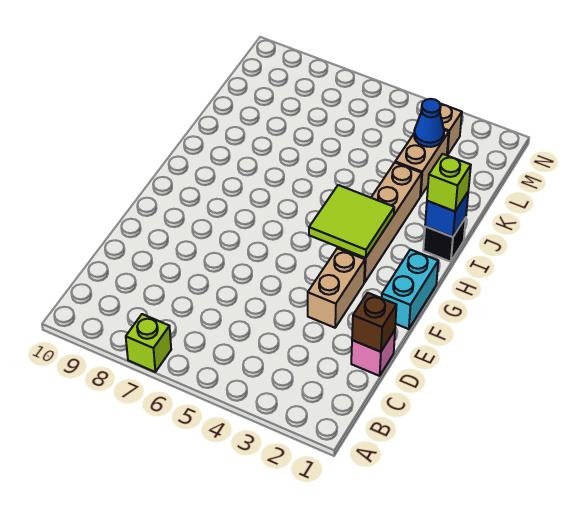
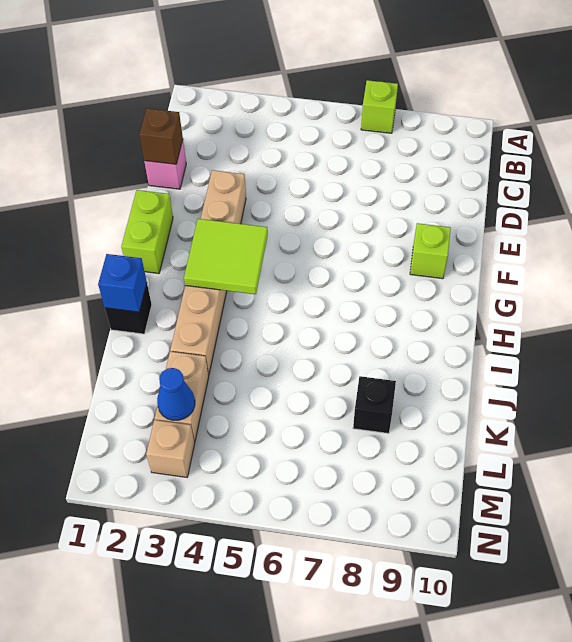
cyan 1x2 brick [382,250,438,329] -> lime 1x2 brick [121,190,173,274]
lime 1x1 brick [427,154,471,211] -> lime 1x1 brick moved to [410,223,451,279]
none -> black 1x1 brick [353,376,396,433]

